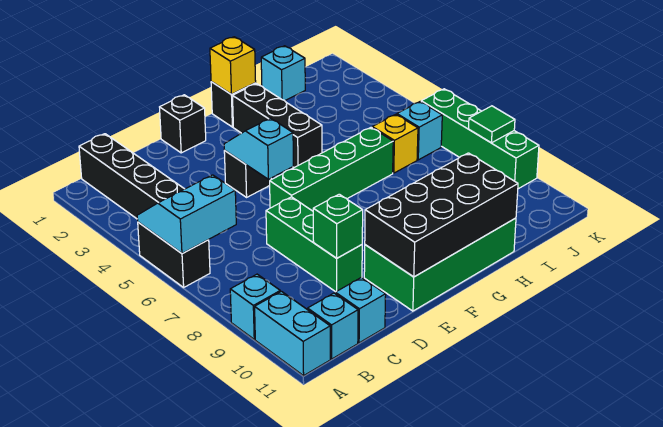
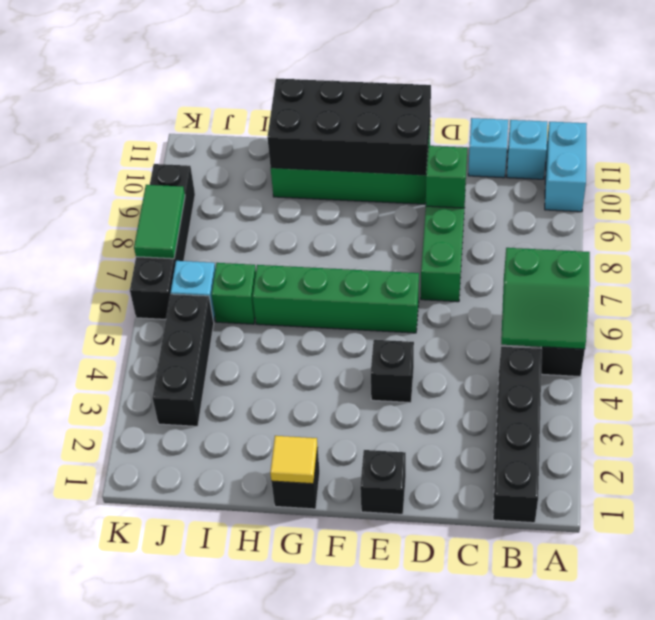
cyan 2x2 slope [137,175,236,254] -> green 2x2 slope [501,248,590,349]
cyan 1x1 brick [230,274,280,339] -> none
cyan 1x2 slope [224,118,293,179] -> none
yellow 1x1 brick [210,37,256,94] -> yellow 1x1 tile [270,436,318,484]
black 1x3 brick [233,84,322,168] -> black 1x3 brick moved to [152,294,214,426]
cyan 1x1 brick [261,46,305,101] -> none
yellow 1x1 brick [372,114,418,173] -> green 1x1 brick [212,263,256,324]
green 1x4 brick [421,89,539,189] -> black 1x4 brick [130,164,195,319]
green 1x1 tile [468,106,515,143] -> green 1x2 tile [134,185,185,259]

